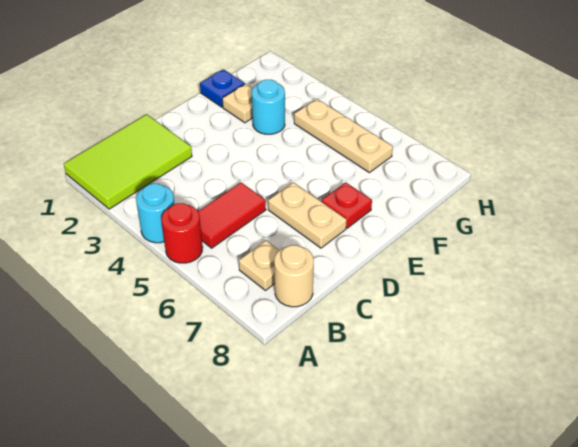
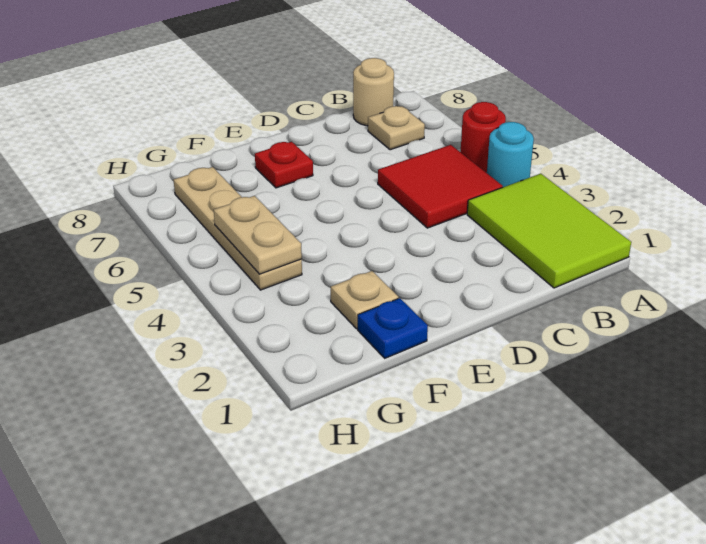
lime 2x3 tile [64,115,192,209] -> lime 2x3 tile turned to [467,174,631,288]
red 1x2 tile [198,183,266,248] -> red 2x2 tile [378,145,503,228]
tan 1x2 plate [268,182,347,248] -> tan 1x2 plate moved to [214,196,302,274]
cyan 1x1 round brick [252,80,285,134] -> none
tan 1x3 plate [294,99,393,173] -> tan 1x4 plate [174,167,302,290]

